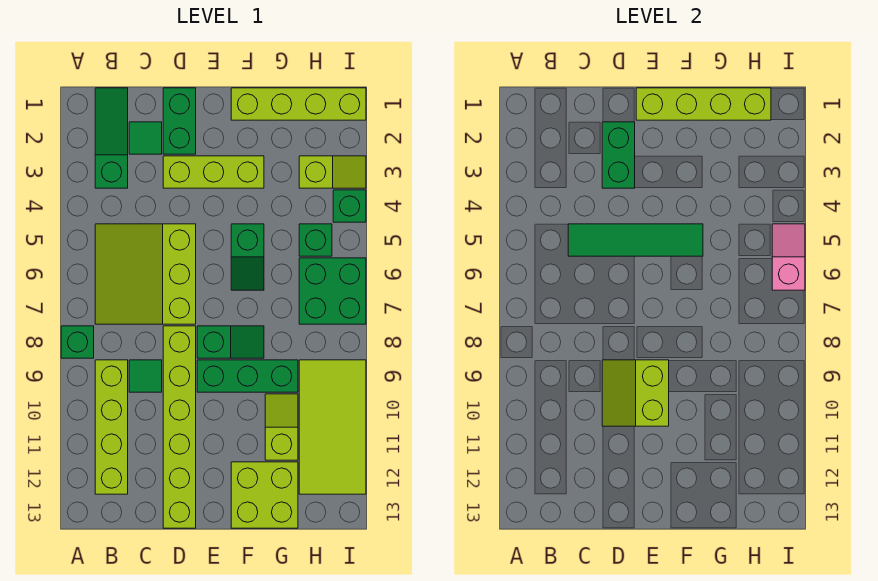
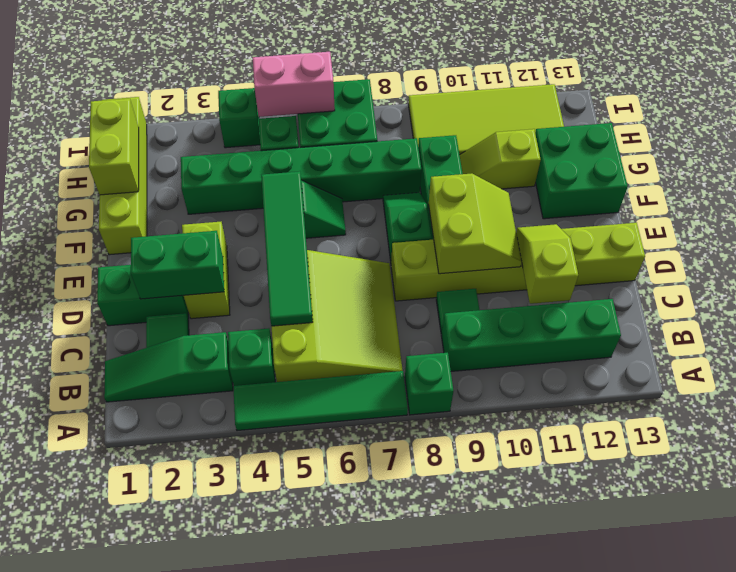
none -> green 1x4 tile [233,371,408,431]
none -> green 1x1 brick [228,328,275,386]
lime 3x3 slope [95,224,196,324] -> lime 3x3 slope turned to [271,250,403,382]
lime 1x4 brick [95,360,128,494] -> green 1x4 brick [441,299,621,371]
lime 1x3 brick [163,156,264,188] -> lime 1x2 brick [182,222,230,319]
lime 2x2 slope [602,360,669,426] -> lime 2x2 slope turned to [429,173,522,274]
lime 1x4 brick [636,88,771,120] -> lime 1x2 brick [89,98,139,195]
lime 2x2 brick [231,462,298,528] -> green 2x2 brick [535,123,628,219]
none -> green 1x6 brick [181,138,421,214]
lime 1x2 slope [299,156,366,188] -> lime 1x2 slope moved to [516,224,578,304]
pink 1x2 slope [772,224,805,290] -> pink 1x2 brick [253,52,335,117]

